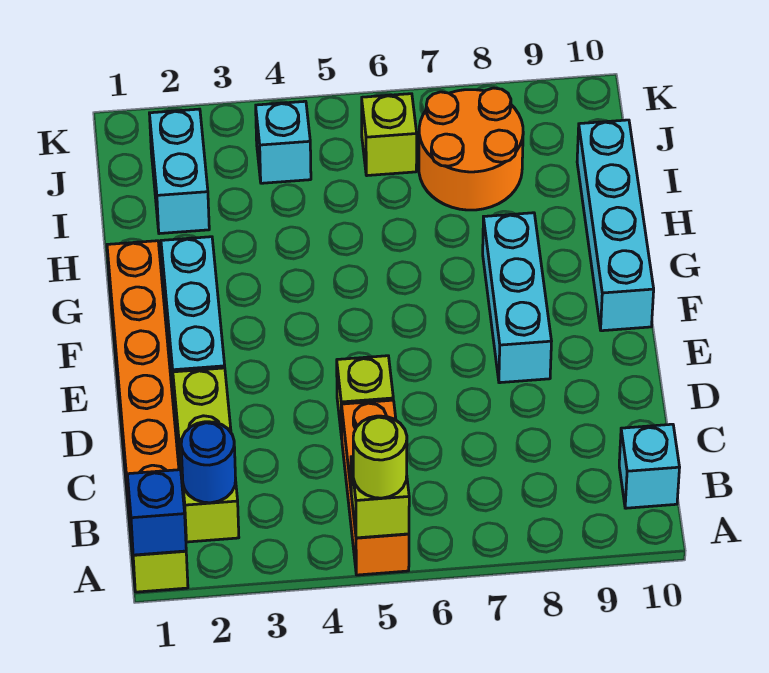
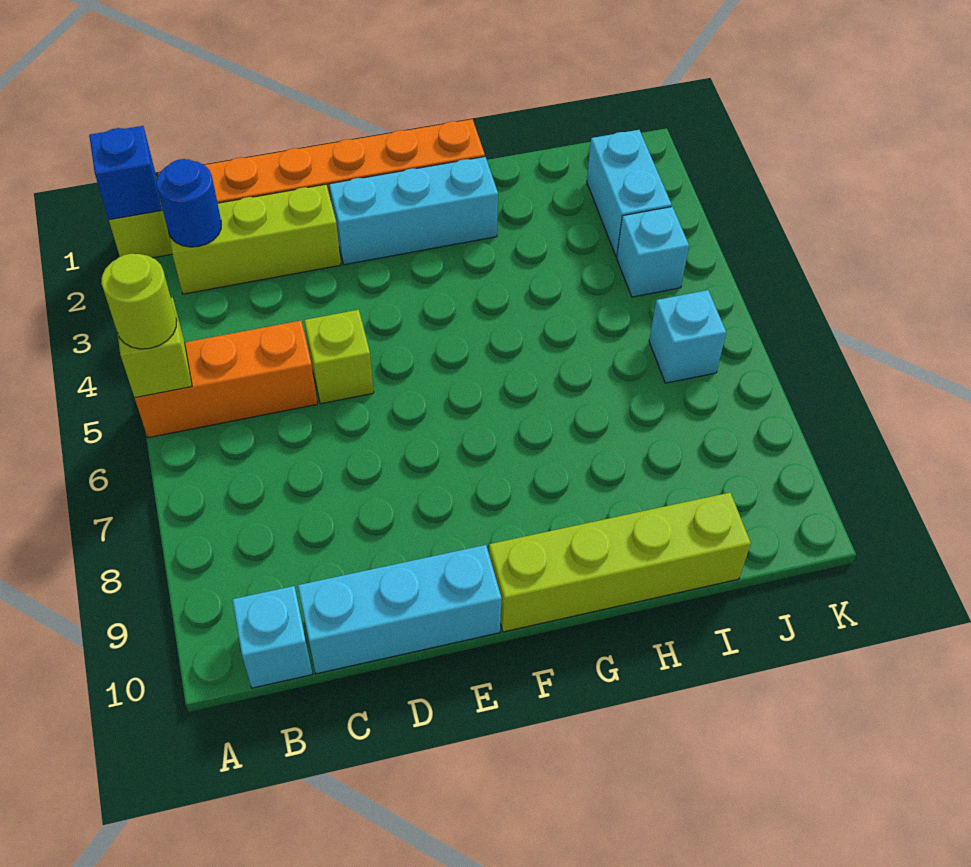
cyan 1x3 brick [483,213,551,383] -> cyan 1x3 brick moved to [298,545,502,674]
cyan 1x4 brick [577,120,654,331] -> lime 1x4 brick [489,493,751,632]
cyan 1x2 brick [149,109,209,234] -> cyan 1x2 brick turned to [587,130,672,257]
orange 2x2 round brick [419,88,523,210] -> none
lime 1x1 brick [362,94,417,176] -> cyan 1x1 brick [649,290,726,383]

